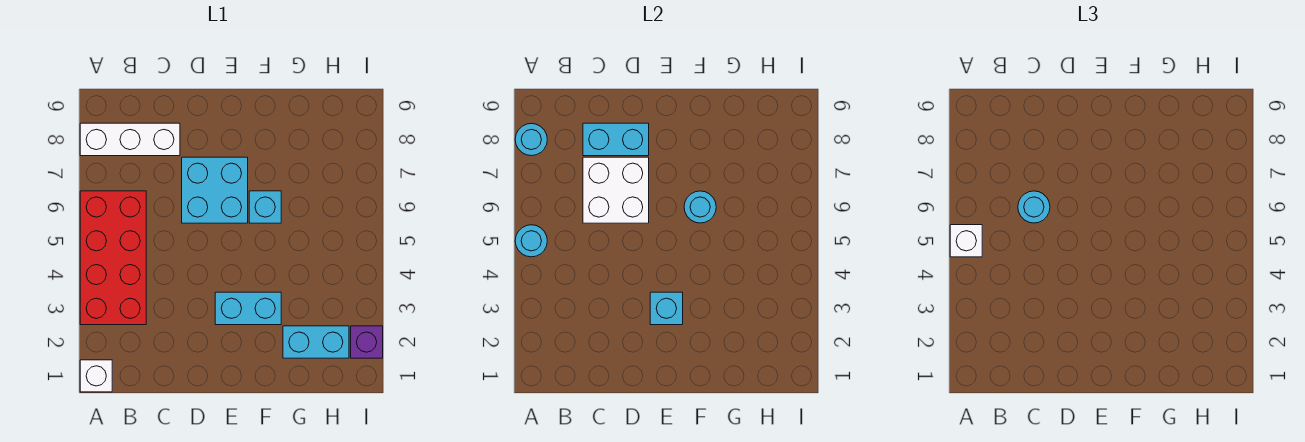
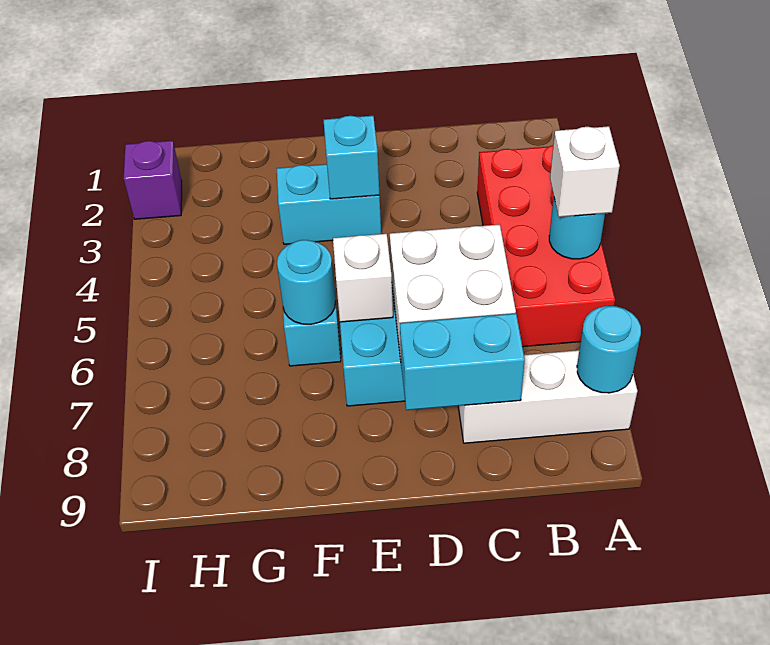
white 1x1 brick [80,360,112,392] -> white 1x1 brick moved to [333,234,393,322]
cyan 1x1 round brick [1018,191,1050,223] -> none
cyan 1x2 brick [283,326,349,358] -> none

